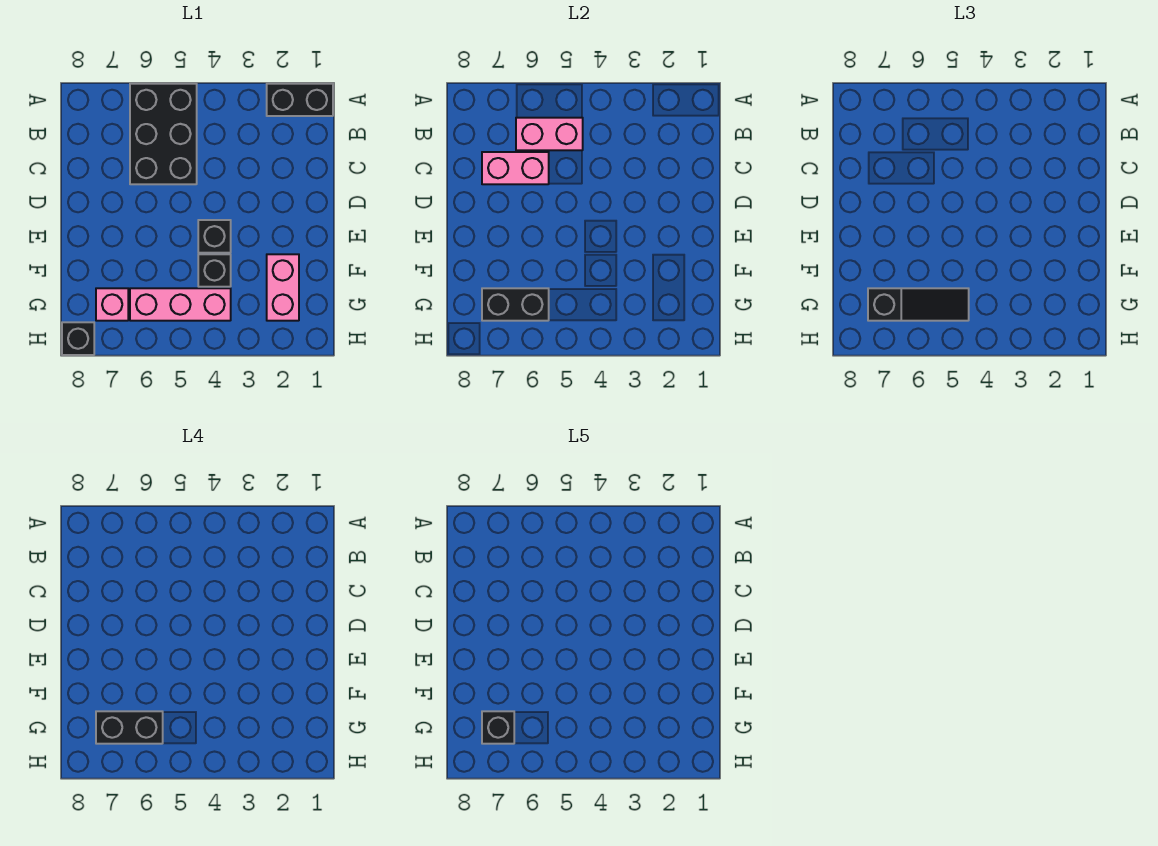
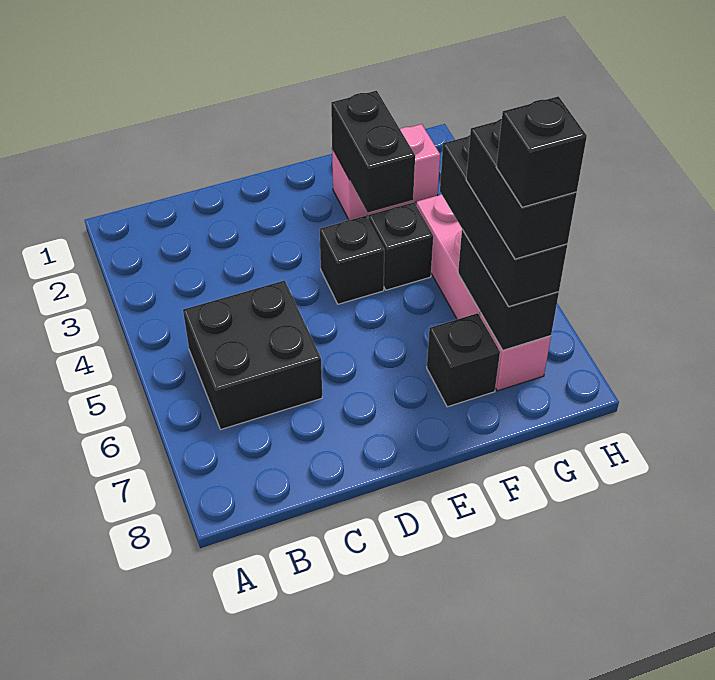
black 1x2 brick [267,84,333,116] -> black 1x2 brick moved to [331,91,415,213]
black 2x3 brick [130,84,197,184] -> black 2x2 brick [183,280,322,429]
pink 1x2 brick [516,118,583,150] -> none
pink 1x2 brick [482,152,549,184] -> none
black 1x3 slope [868,288,969,321] -> black 1x3 brick [440,135,567,306]
black 1x1 brick [62,322,94,355] -> black 1x1 brick moved to [427,313,500,407]

